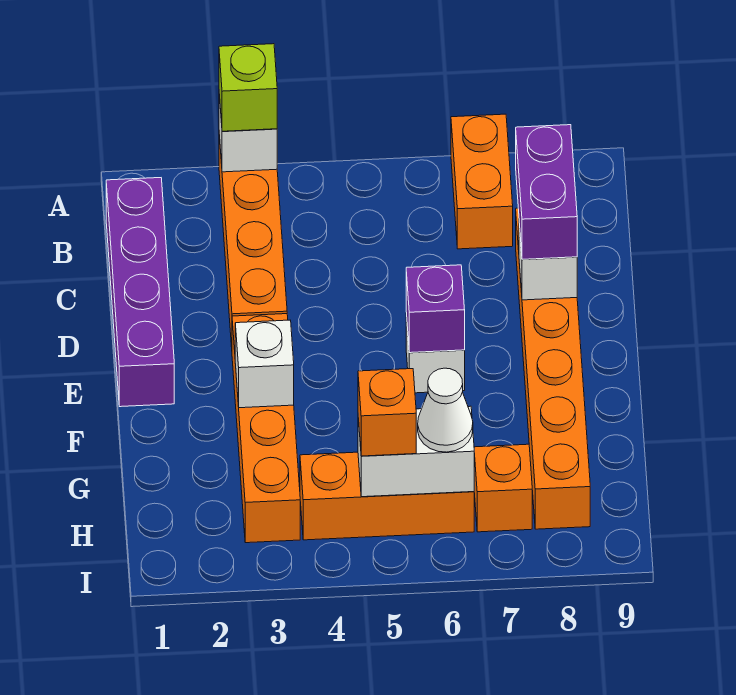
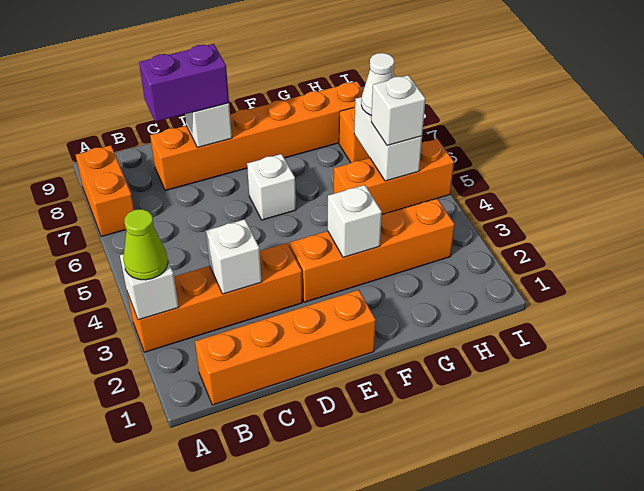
lime 1x1 brick [219,44,277,131] -> lime 1x1 cone [123,209,168,280]
orange 1x2 brick [451,114,513,249] -> orange 1x2 brick turned to [76,145,134,237]
purple 1x4 brick [106,178,174,407] -> orange 1x4 brick [195,290,376,405]
none -> white 1x1 brick [206,219,262,294]
purple 1x1 brick [406,265,465,353] -> none
orange 1x3 brick [300,452,474,540] -> orange 1x3 brick turned to [334,139,454,215]
orange 1x1 brick [358,369,416,456] -> white 1x1 brick [371,75,426,146]

